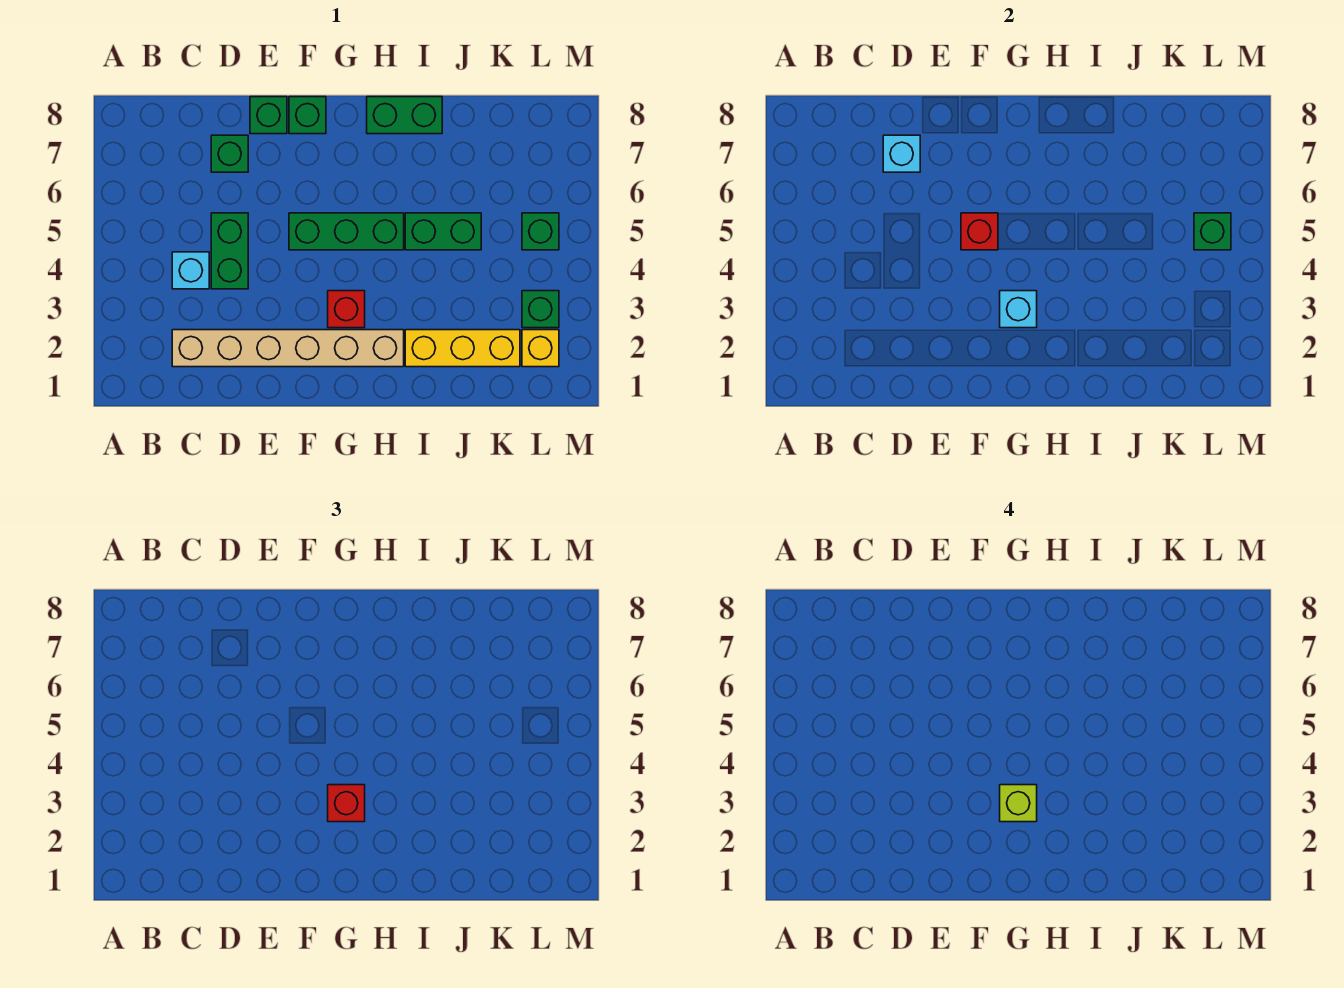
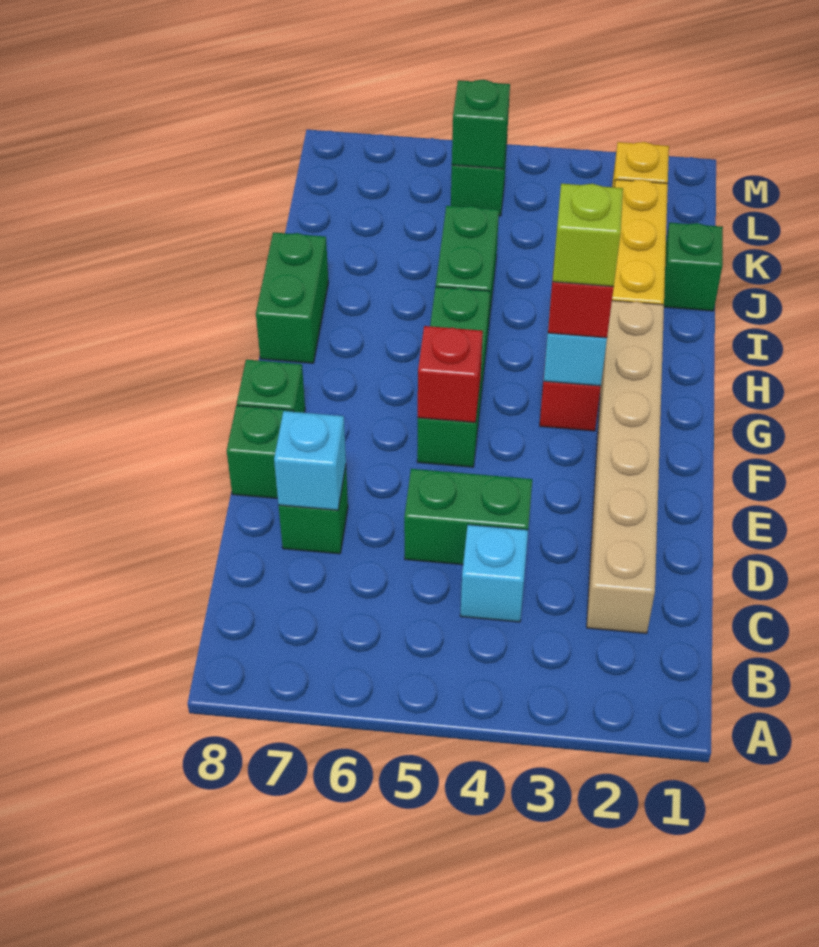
green 1x1 brick [522,291,559,328] -> green 1x1 brick moved to [664,223,723,311]

